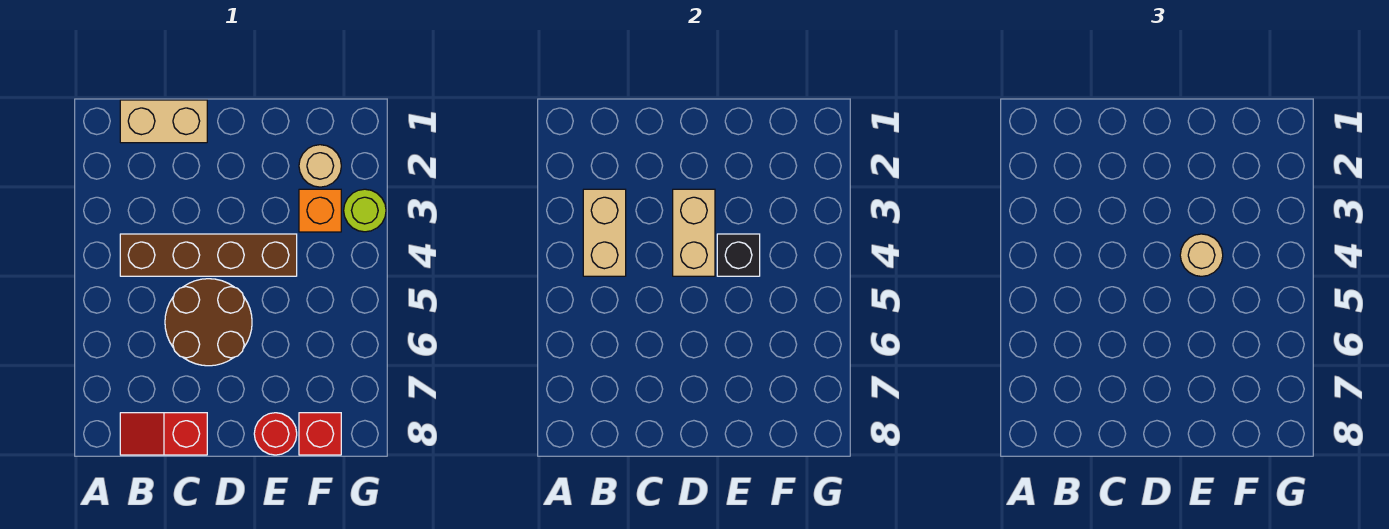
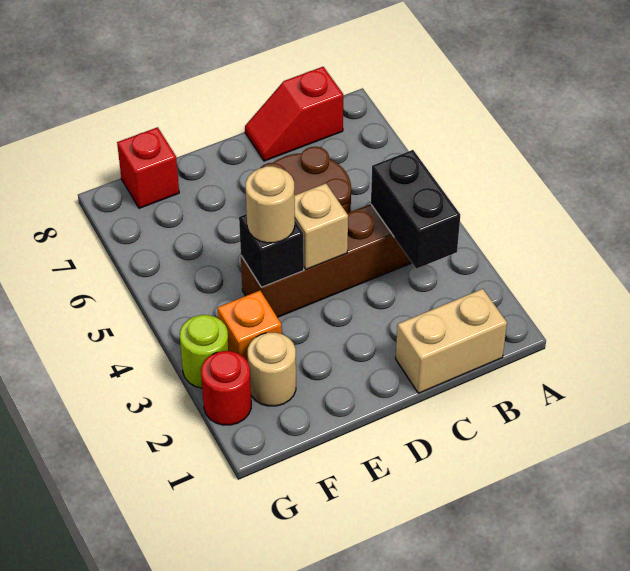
tan 1x2 brick [583,189,626,276] -> black 1x2 brick [371,150,460,269]
red 1x2 slope [120,413,207,455] -> red 1x2 slope turned to [245,67,343,161]
tan 1x2 brick [673,189,715,276] -> tan 1x1 brick [294,184,348,270]
red 1x1 round brick [254,413,297,455] -> red 1x1 round brick moved to [201,351,251,425]

